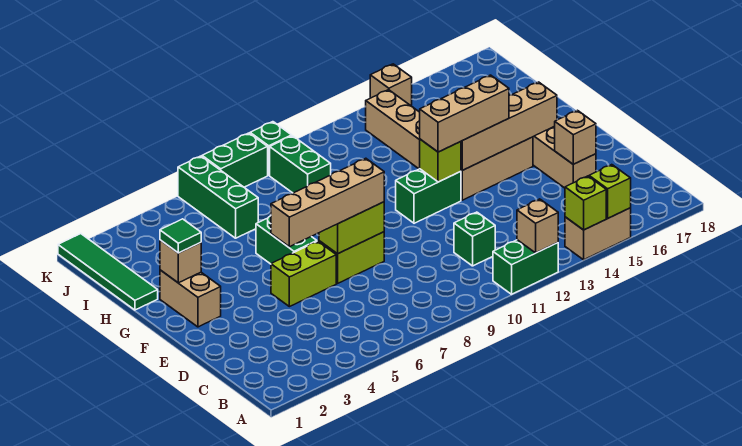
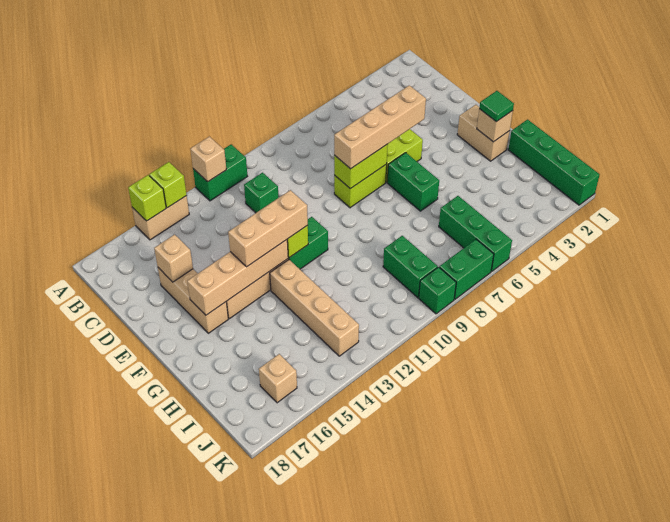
green 1x4 tile [58,234,158,310] -> green 1x4 brick [508,120,600,205]
tan 1x1 brick [370,64,412,106] -> tan 1x1 brick moved to [259,354,297,403]

